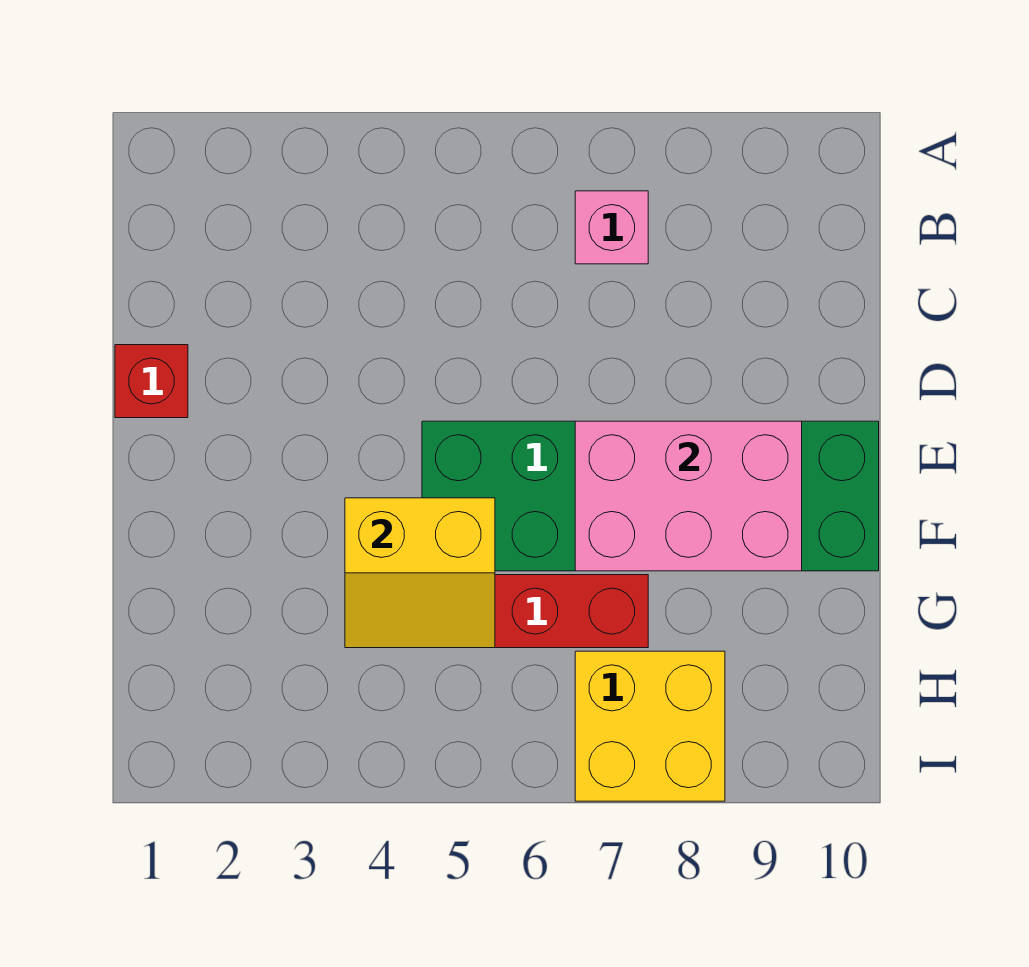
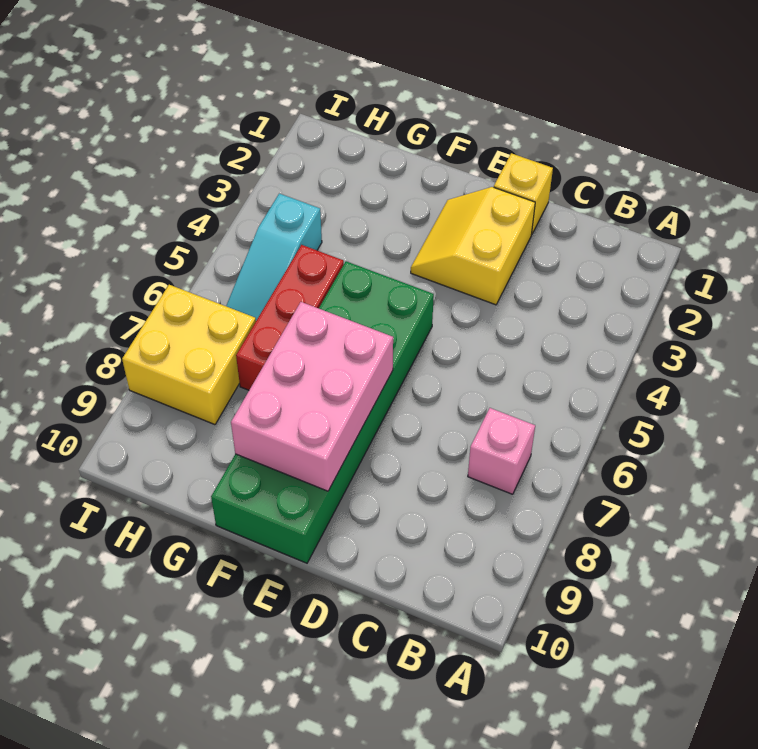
red 1x1 brick [115,345,188,418] -> yellow 1x1 brick [494,153,553,233]
yellow 2x2 slope [345,498,495,648] -> yellow 2x2 slope moved to [411,187,535,305]
none -> cyan 1x3 slope [226,194,322,321]

